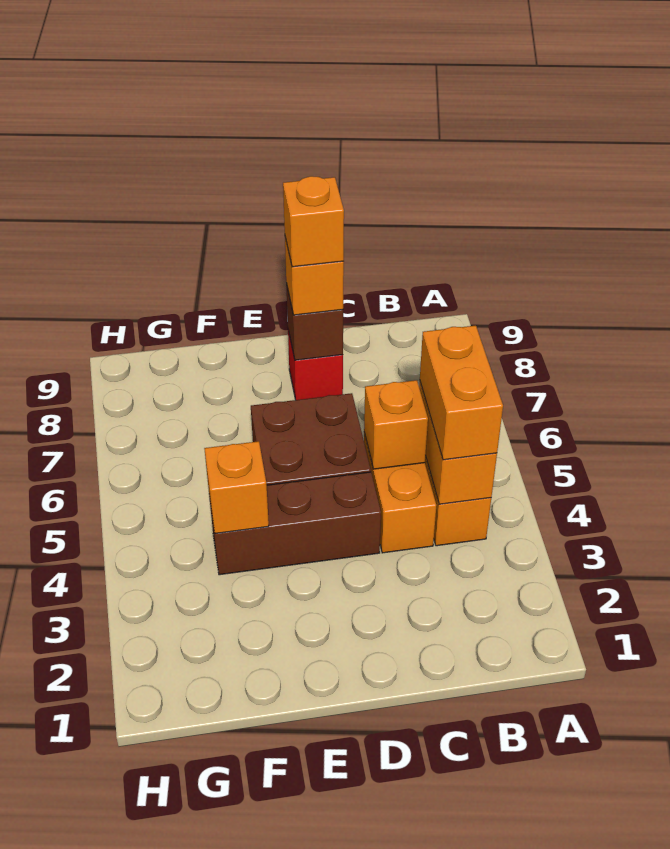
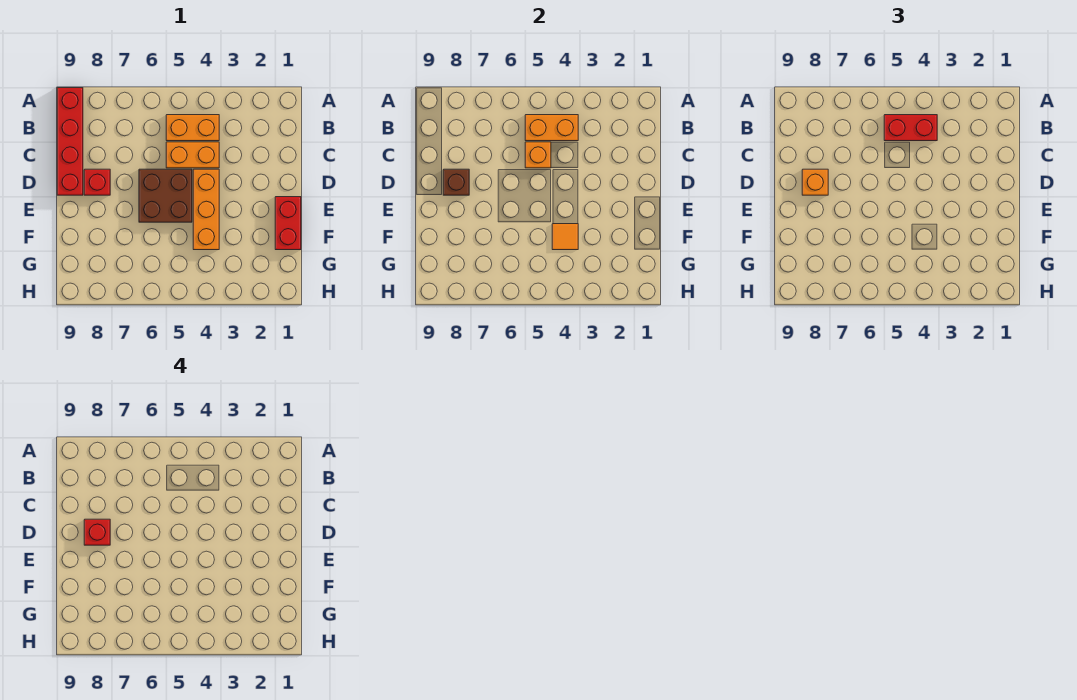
none -> red 1x4 brick [57,88,83,195]
orange 1x2 brick [420,326,503,460] -> red 1x2 brick [884,115,937,141]
brown 1x3 brick [209,472,381,575] -> orange 1x3 brick [193,169,219,250]
orange 1x1 brick [283,176,344,267] -> red 1x1 brick [84,519,110,545]
none -> red 1x2 brick [275,197,301,250]
orange 1x1 brick [204,441,269,533] -> orange 1x1 tile [552,224,578,250]

